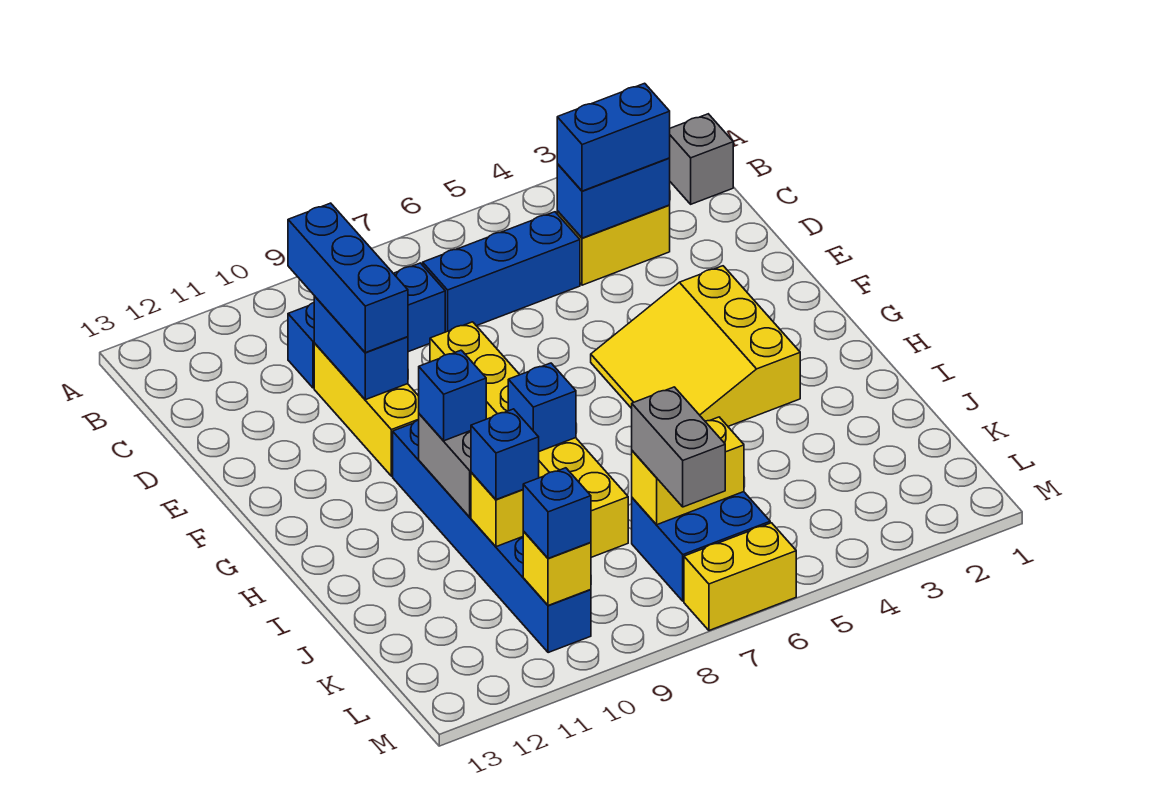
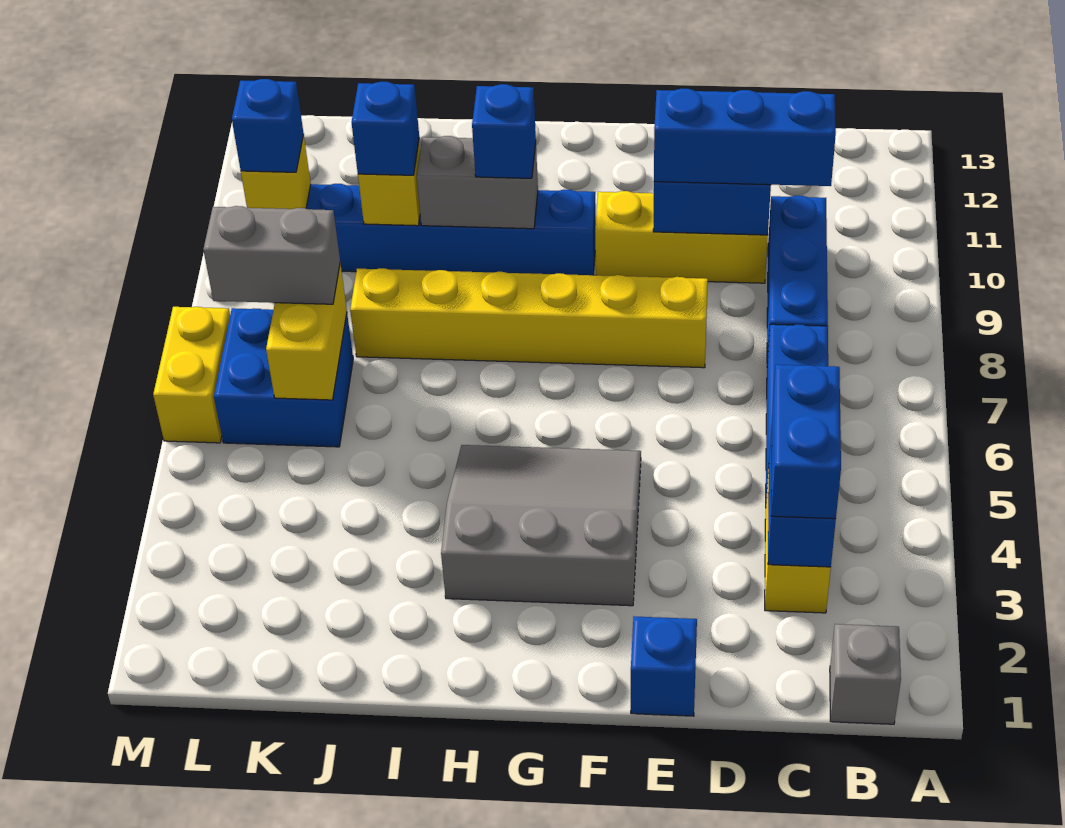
yellow 3x3 slope [591,266,800,426] -> grey 3x3 slope [441,445,641,606]
blue 1x1 brick [508,363,576,451] -> blue 1x1 brick moved to [631,616,697,716]

